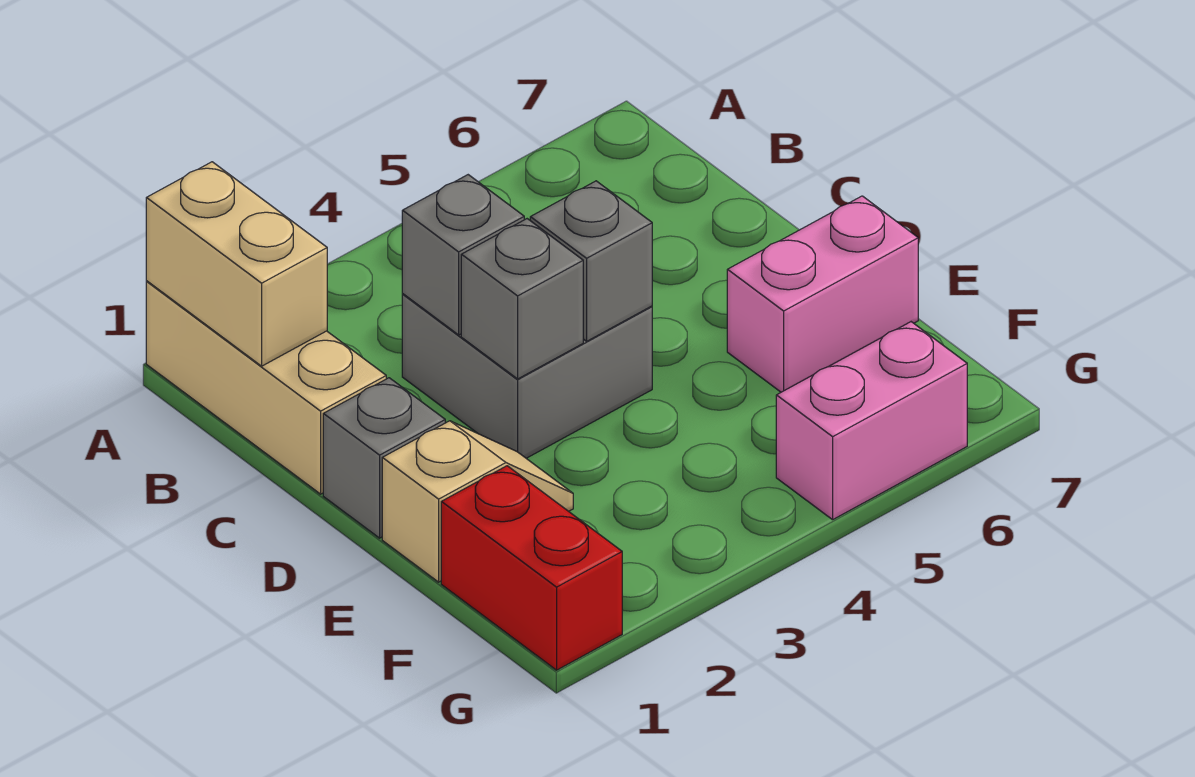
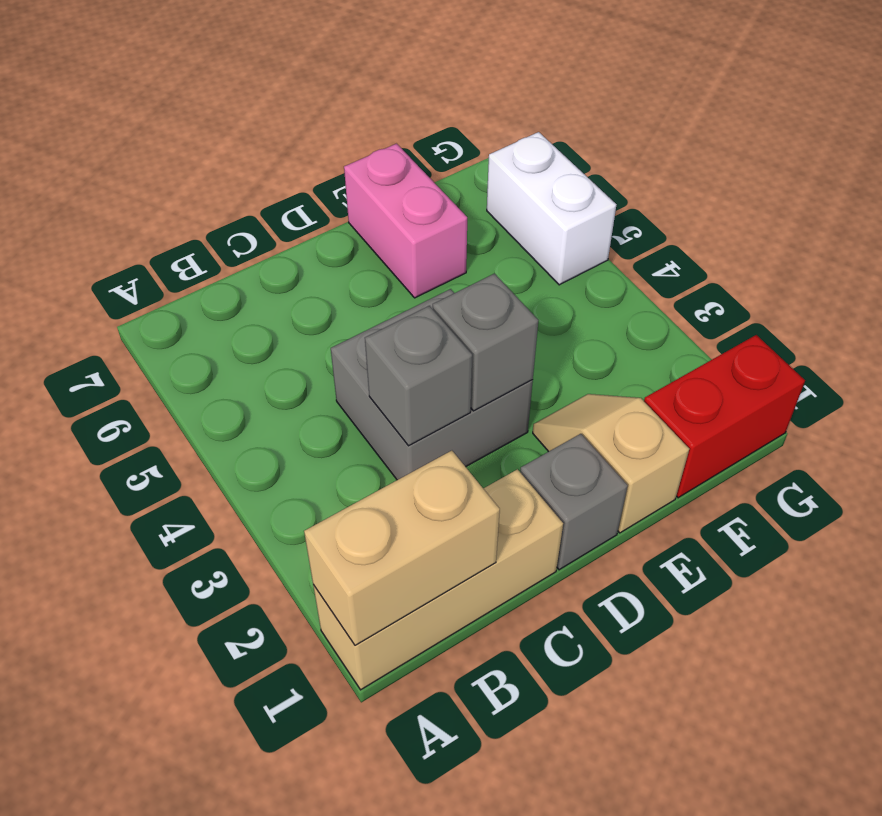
grey 1x1 brick [530,181,652,341] -> none
pink 1x2 brick [776,322,967,520] -> white 1x2 brick [487,132,616,285]

